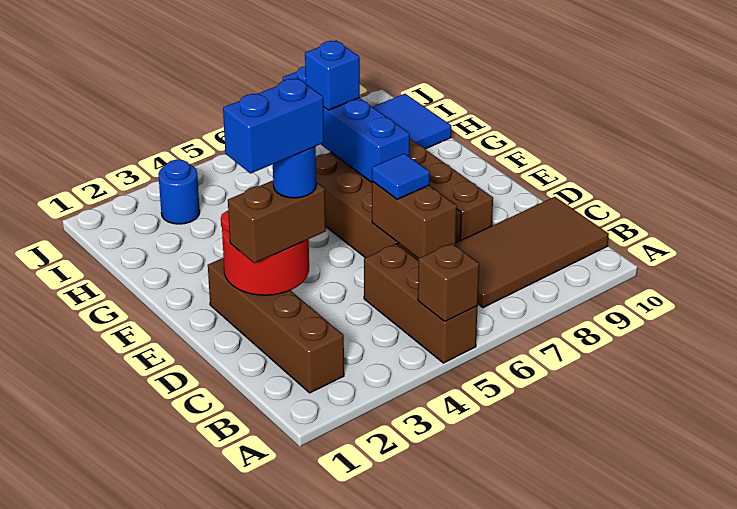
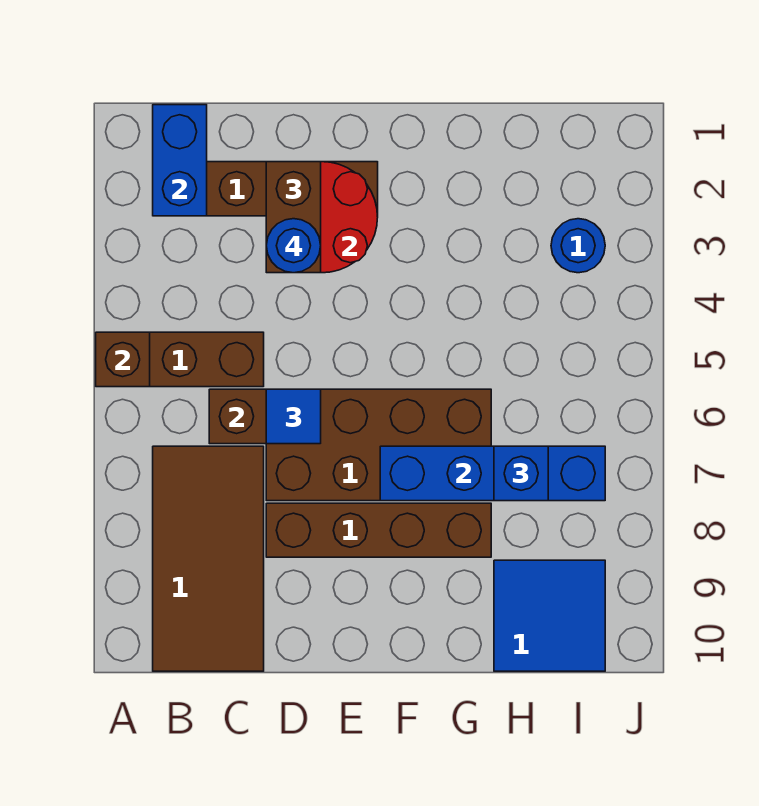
blue 1x2 brick [223,78,324,174] -> blue 1x2 brick moved to [153,105,207,216]

